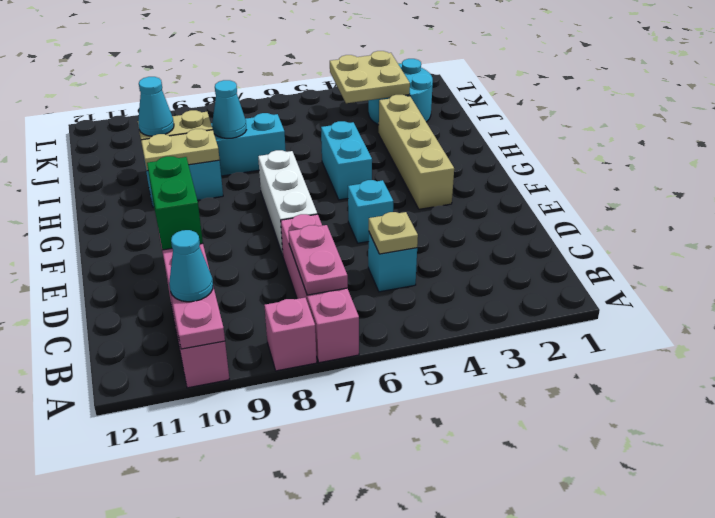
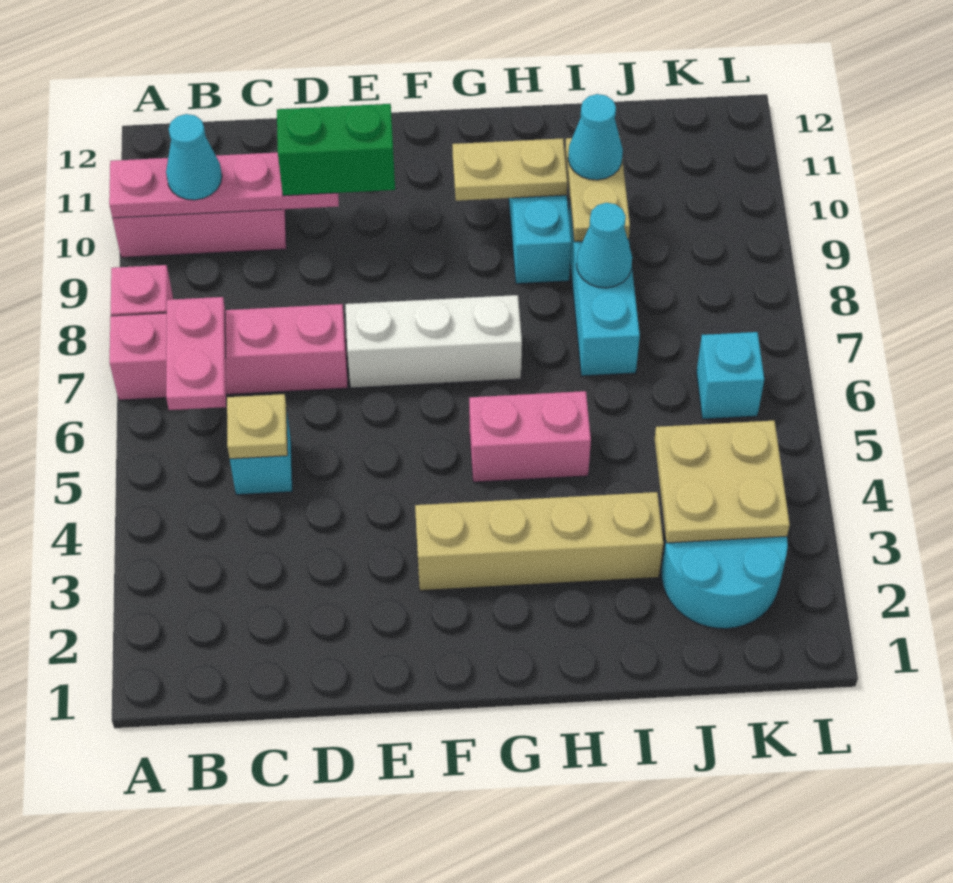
pink 1x2 plate [288,225,348,295] -> pink 1x2 plate turned to [166,297,226,410]
cyan 1x1 brick [348,180,393,243] -> cyan 1x1 brick moved to [696,332,764,419]
cyan 1x2 brick [321,121,372,200] -> pink 1x2 brick [469,391,591,482]
tan 1x2 plate [141,129,220,171] -> tan 1x2 plate turned to [452,138,567,201]

